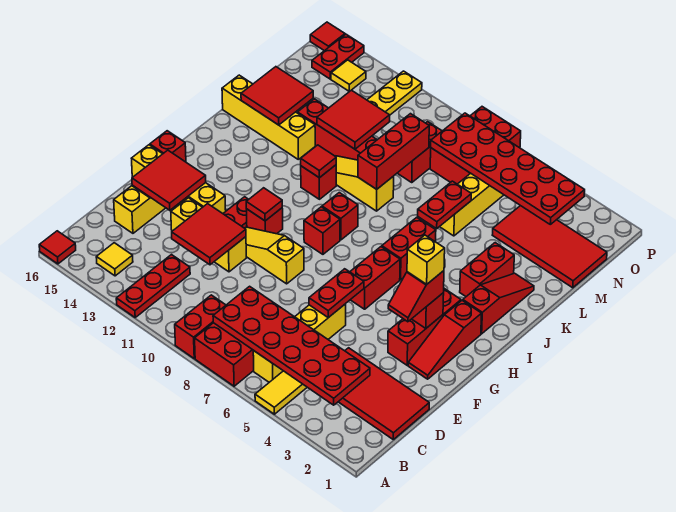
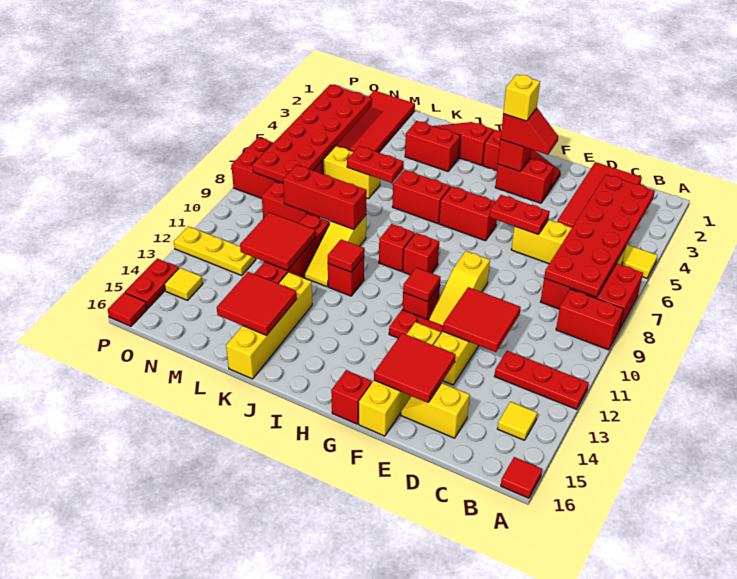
red 1x3 brick [388,289,461,365] -> red 1x2 brick [495,158,554,203]
red 1x2 plate [312,34,364,79] -> red 1x2 plate turned to [125,259,179,308]

